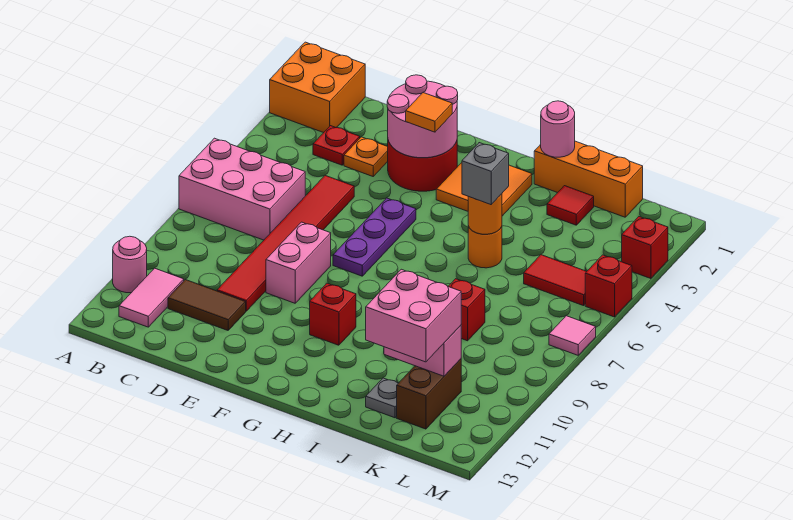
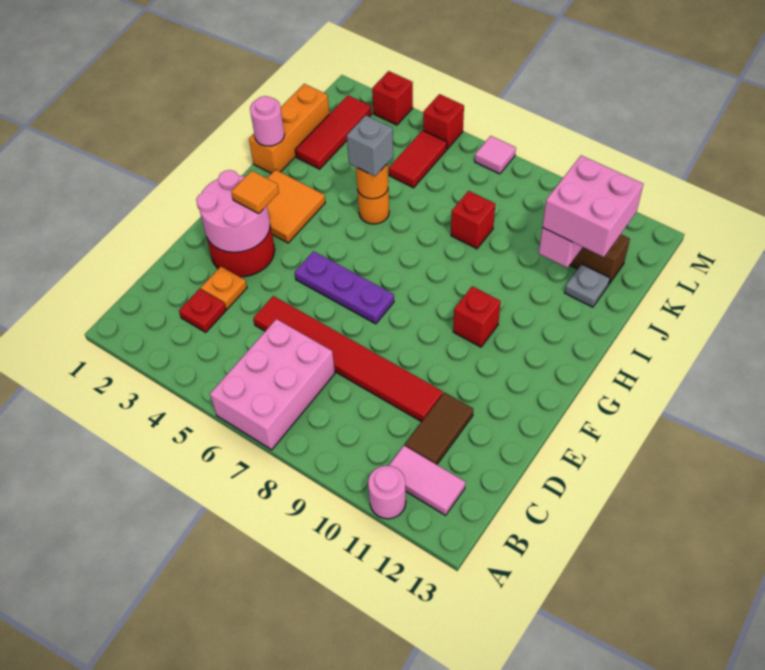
orange 2x2 brick [270,42,365,133] -> none
pink 1x2 brick [266,222,331,303] -> none
red 1x1 tile [547,186,594,225] -> red 1x3 tile [295,95,372,169]

